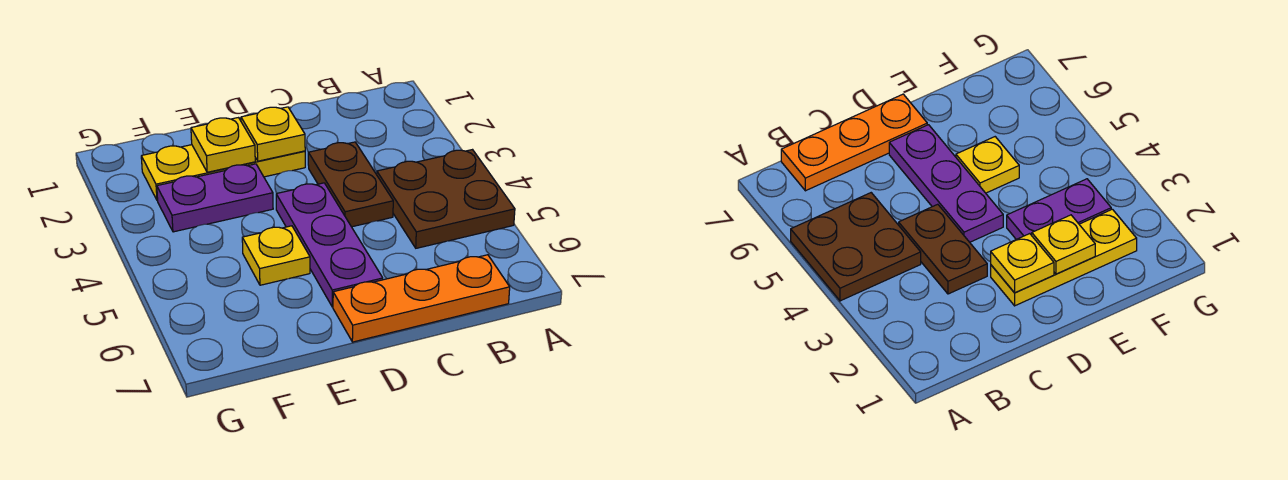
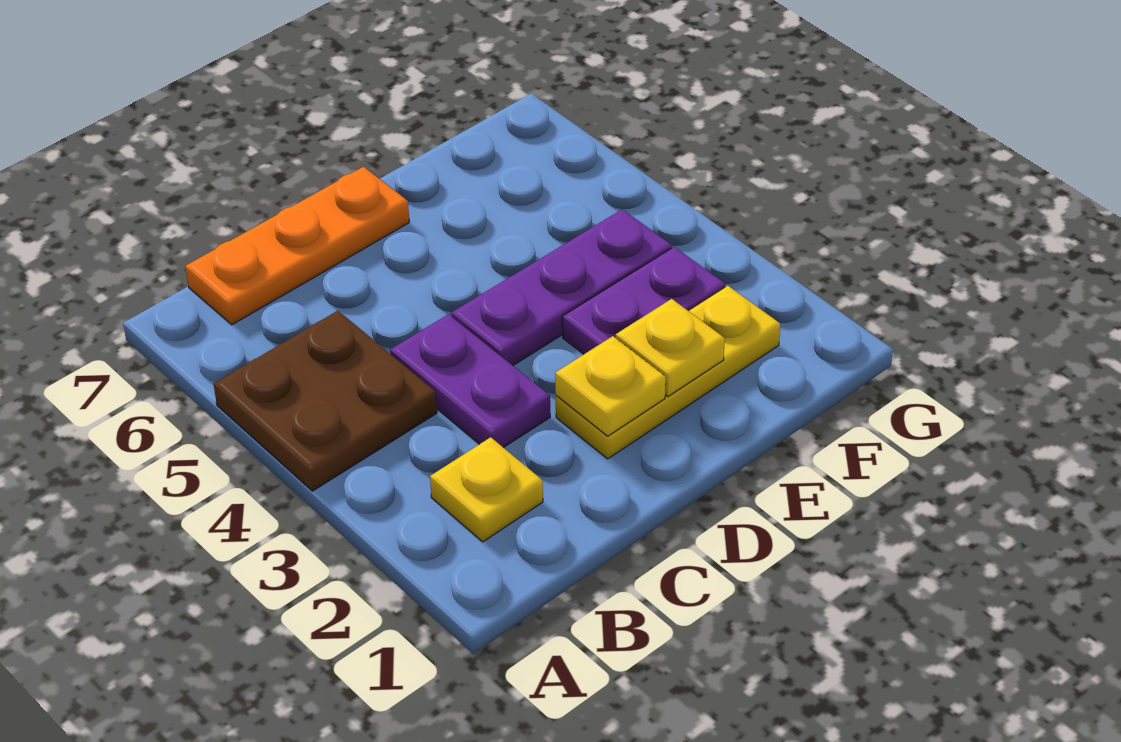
brown 1x2 plate [308,142,393,227] -> purple 1x2 plate [390,314,550,448]
purple 1x3 plate [276,183,383,307] -> purple 1x3 plate turned to [451,209,672,365]
yellow 1x1 plate [242,226,310,285] -> yellow 1x1 plate moved to [430,437,543,542]

